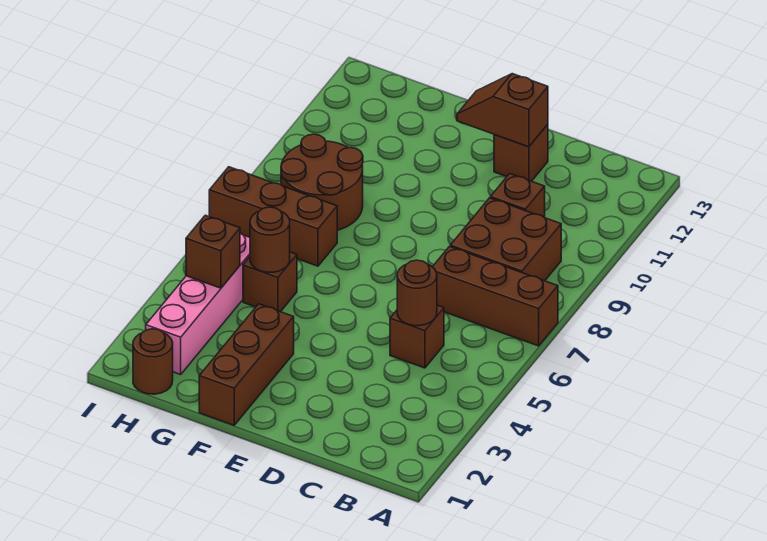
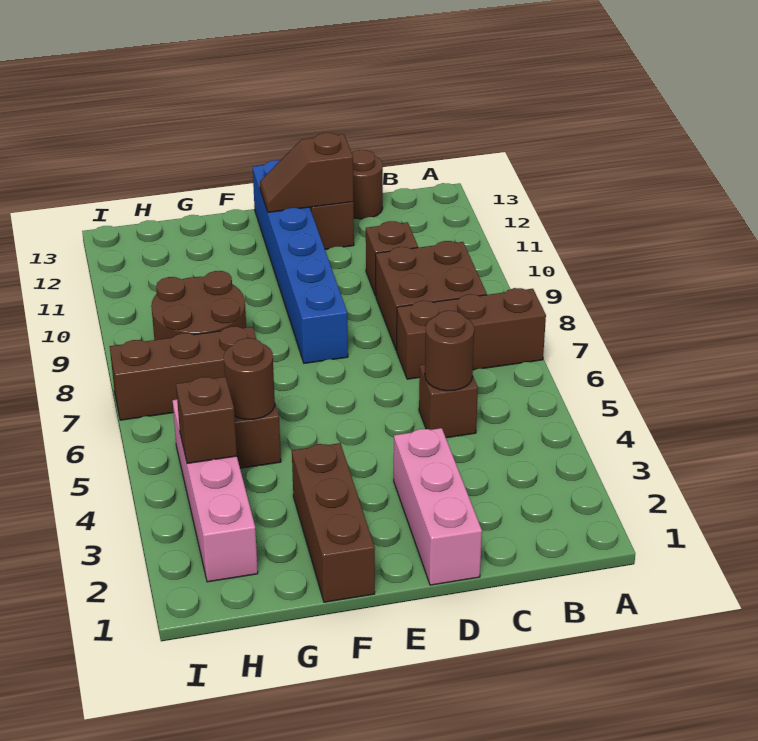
none -> pink 1x3 brick [394,428,482,585]
none -> blue 1x6 brick [253,160,348,363]
brown 1x1 round brick [133,329,173,394] -> brown 1x1 round brick moved to [352,150,383,219]

